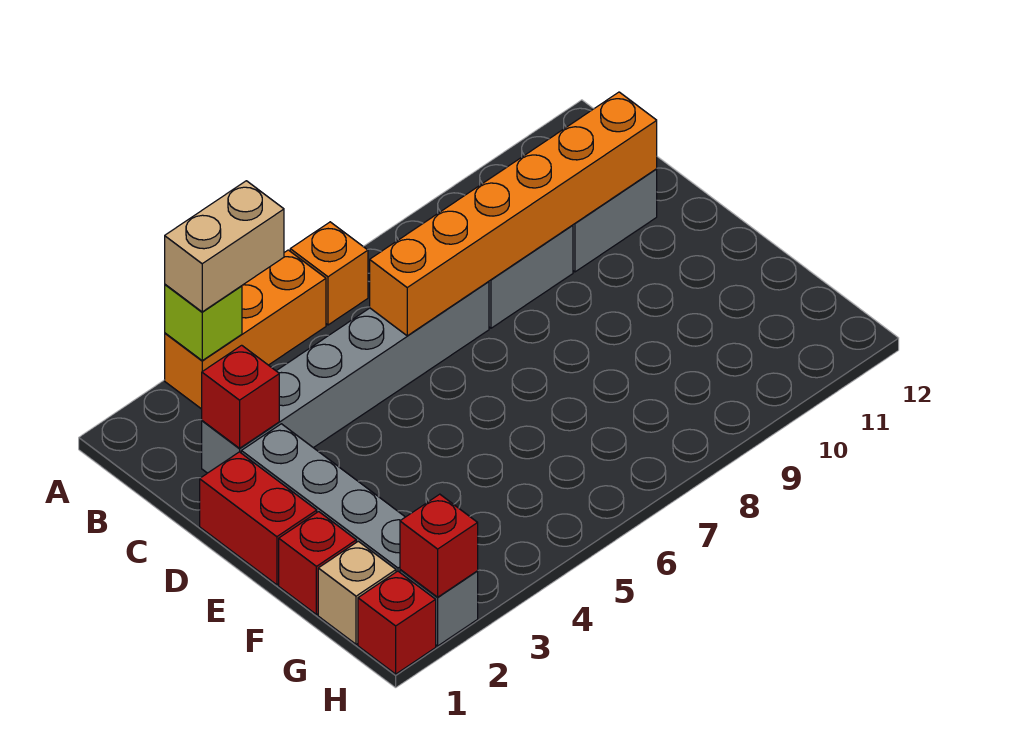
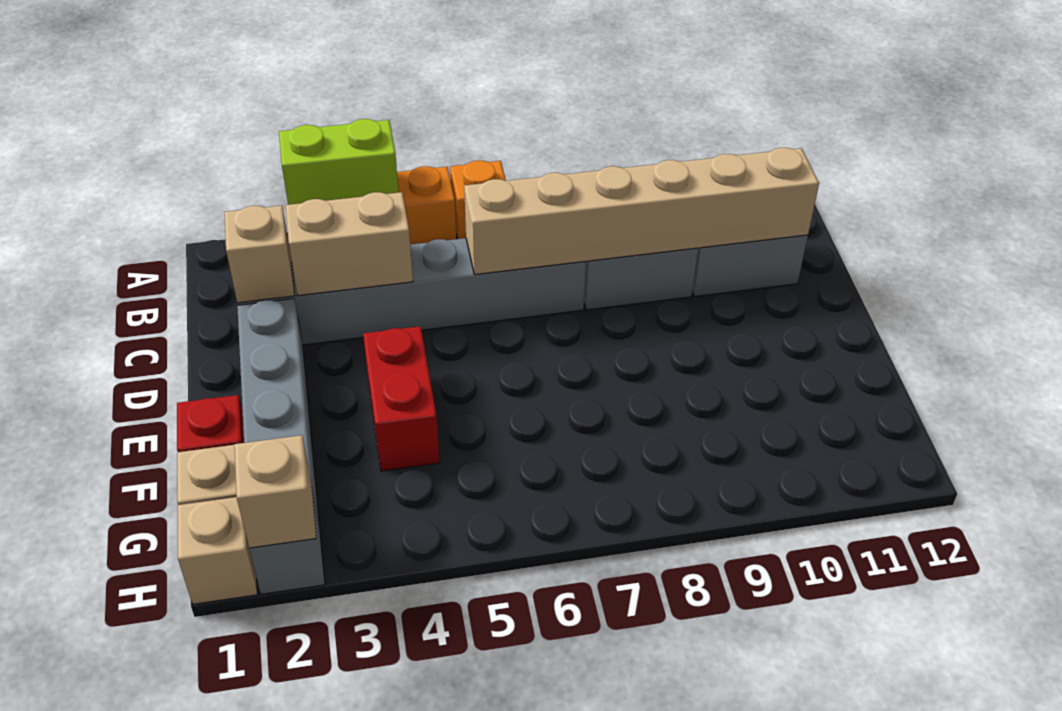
lime 1x1 brick [165,285,242,361] -> lime 1x2 brick [279,119,399,205]
tan 1x2 brick [165,181,284,312] -> tan 1x2 brick moved to [285,192,413,296]
red 1x1 brick [202,345,279,448] -> tan 1x1 brick [224,205,294,303]
orange 1x6 brick [370,92,657,336] -> tan 1x6 brick [464,148,819,275]
red 1x2 brick [200,452,317,585] -> red 1x2 brick moved to [363,326,440,471]
red 1x1 brick [358,571,436,674] -> tan 1x1 brick [177,497,257,604]
red 1x1 brick [400,494,478,597] -> tan 1x1 brick [234,435,316,548]

